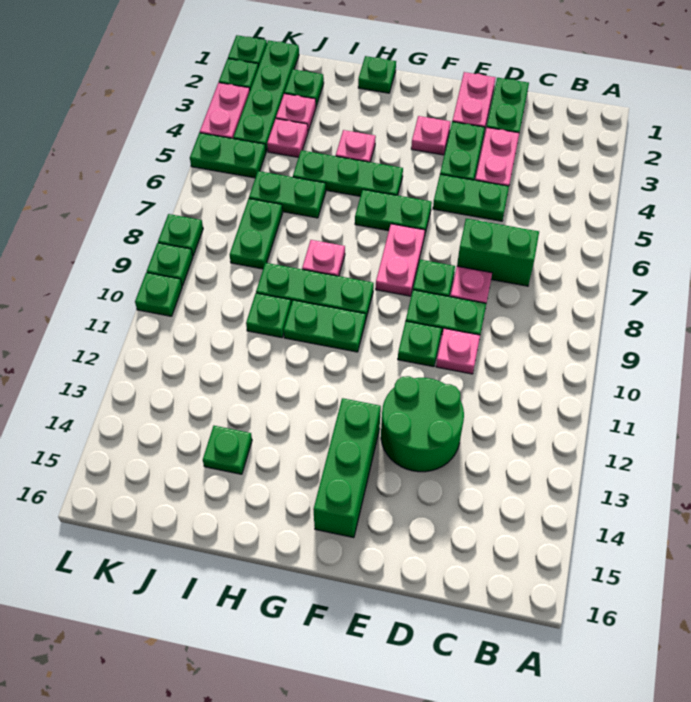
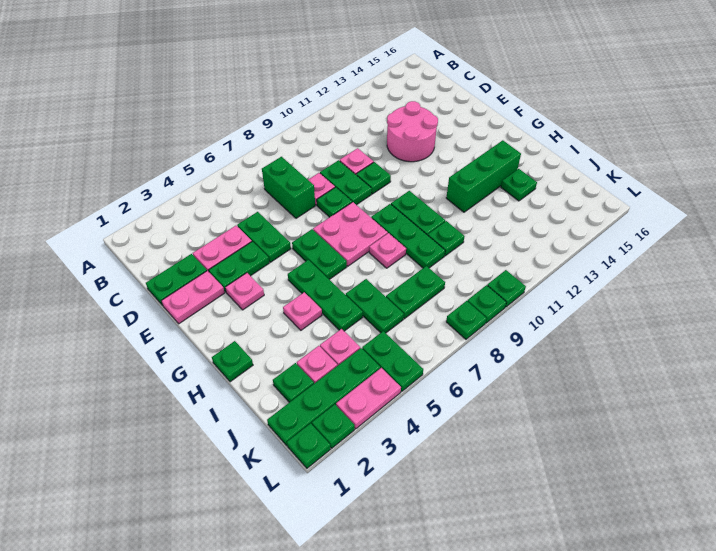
green 2x2 round brick [381,376,464,472] -> pink 2x2 round brick [387,101,438,162]
pink 1x2 plate [376,224,425,296] -> pink 2x2 plate [313,202,388,266]
green 1x3 brick [313,398,381,538] -> green 1x3 brick moved to [446,140,521,212]

